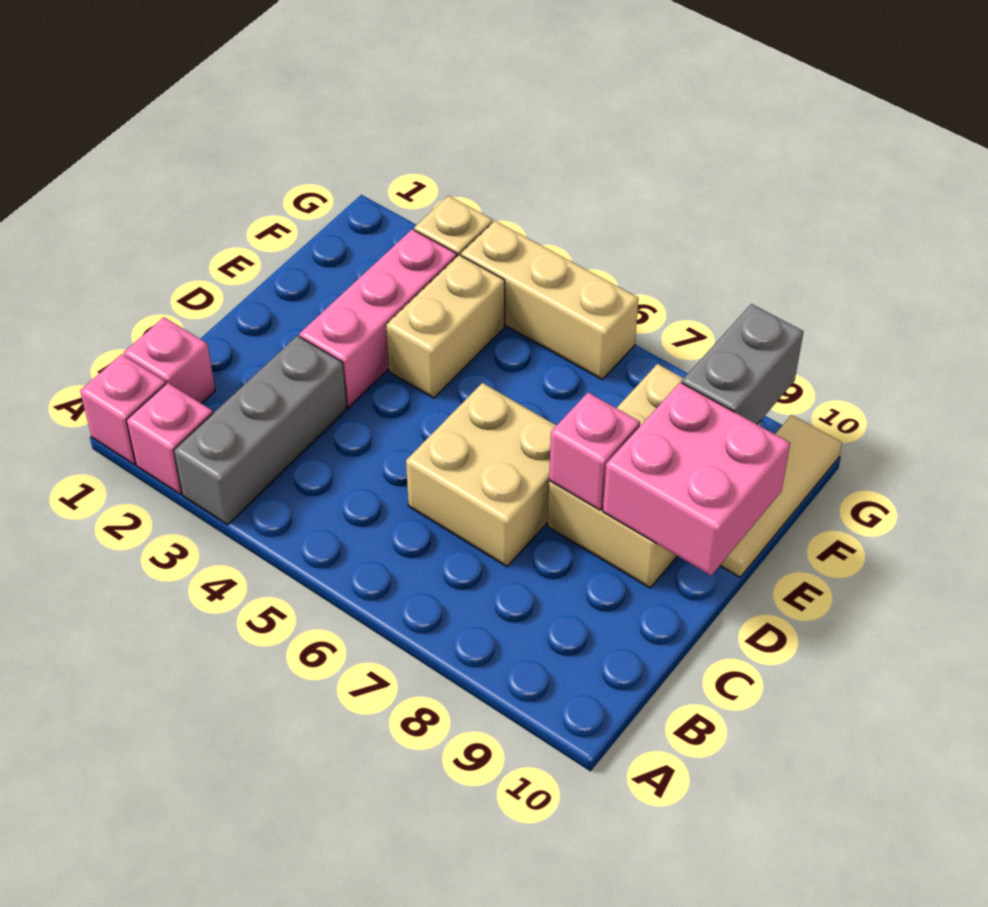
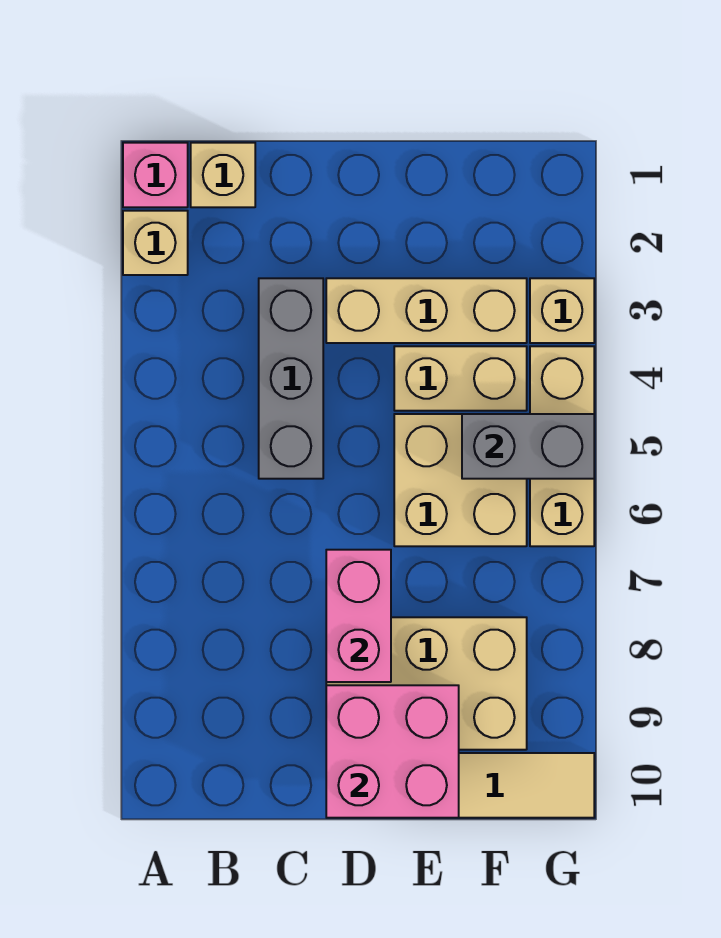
pink 1x1 brick [126,383,213,494] -> tan 1x1 brick [123,211,188,275]
grey 1x3 brick [174,336,347,525] -> grey 1x3 brick turned to [259,278,323,479]
pink 1x1 brick [124,317,215,403] -> tan 1x1 brick [191,143,255,207]
tan 2x2 brick [406,383,557,567] -> tan 2x2 brick moved to [394,414,527,546]
pink 1x3 brick [299,229,457,407] -> tan 1x3 brick [326,278,527,343]
pink 1x1 brick [549,393,640,510] -> pink 1x2 brick [326,550,391,682]
grey 1x2 brick [682,304,804,424] -> grey 1x2 brick moved to [462,414,594,479]

